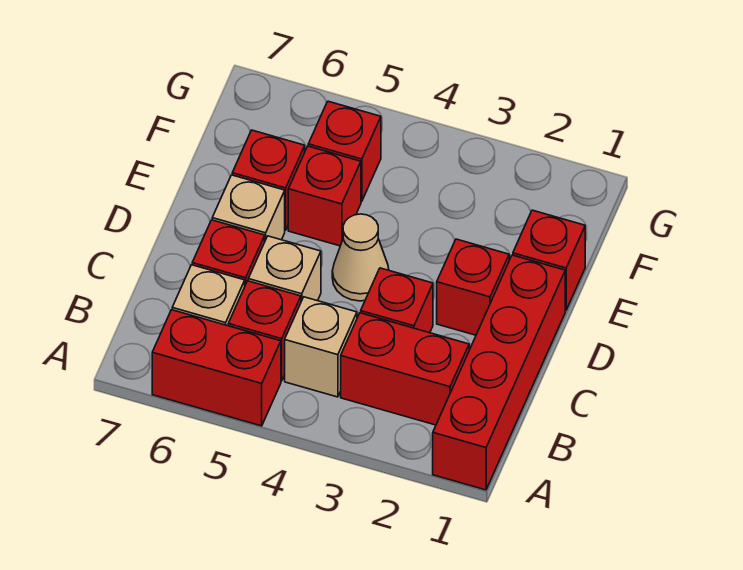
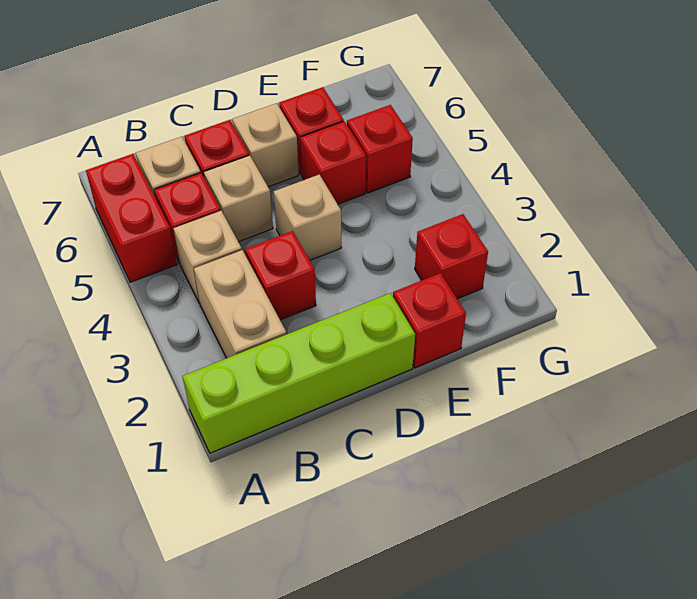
red 1x4 brick [433,255,565,490] -> lime 1x4 brick [182,293,415,453]
red 1x2 brick [341,313,469,425] -> tan 1x2 brick [194,250,286,358]
red 1x1 brick [437,239,509,335] -> red 1x1 brick moved to [415,214,488,299]
tan 1x1 cone [332,214,389,301] -> tan 1x1 brick [273,174,341,260]

